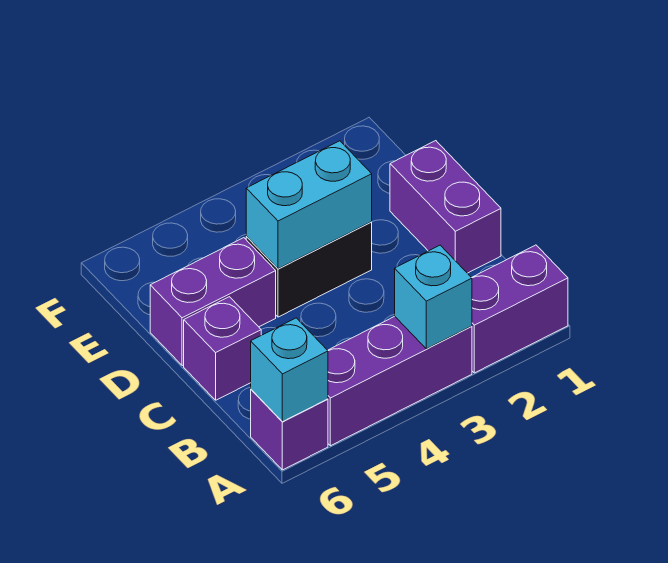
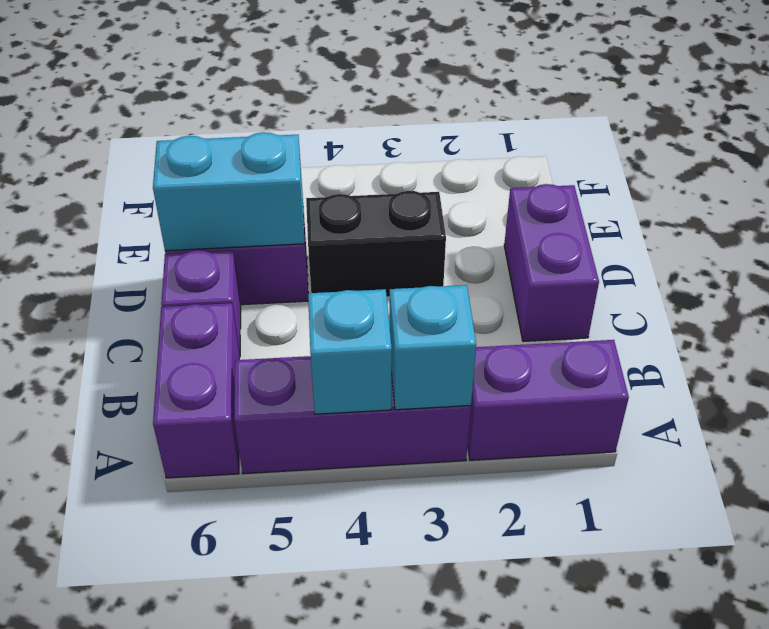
purple 1x1 brick [251,390,328,470] -> purple 1x2 brick [153,303,240,478]
cyan 1x1 brick [251,318,328,422] -> cyan 1x1 brick moved to [308,289,392,414]
cyan 1x2 brick [246,141,372,269] -> cyan 1x2 brick moved to [153,132,305,251]

